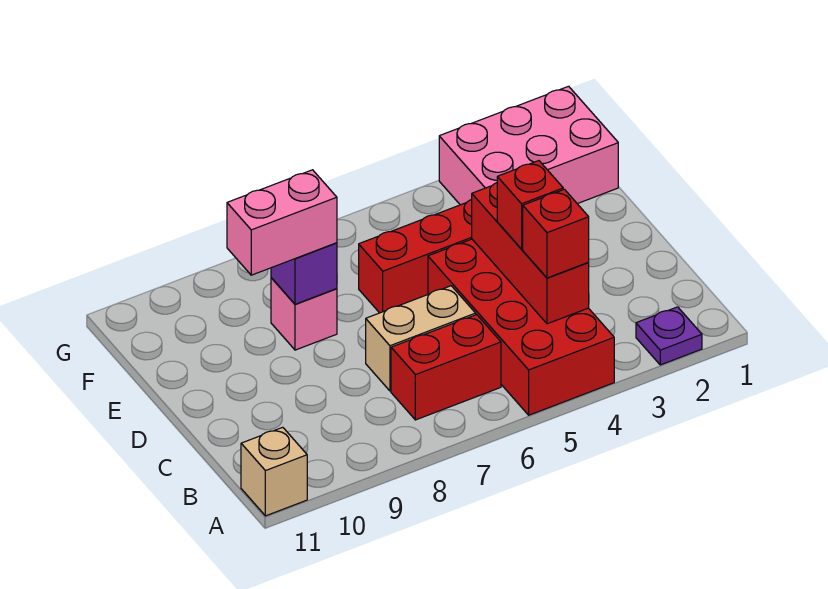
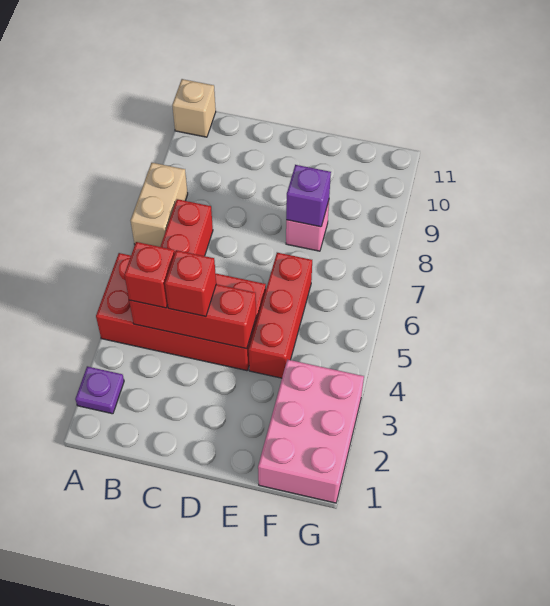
tan 1x2 brick [366,286,476,391] -> tan 1x2 brick moved to [131,163,188,247]
pink 1x2 brick [227,170,337,275] -> none

